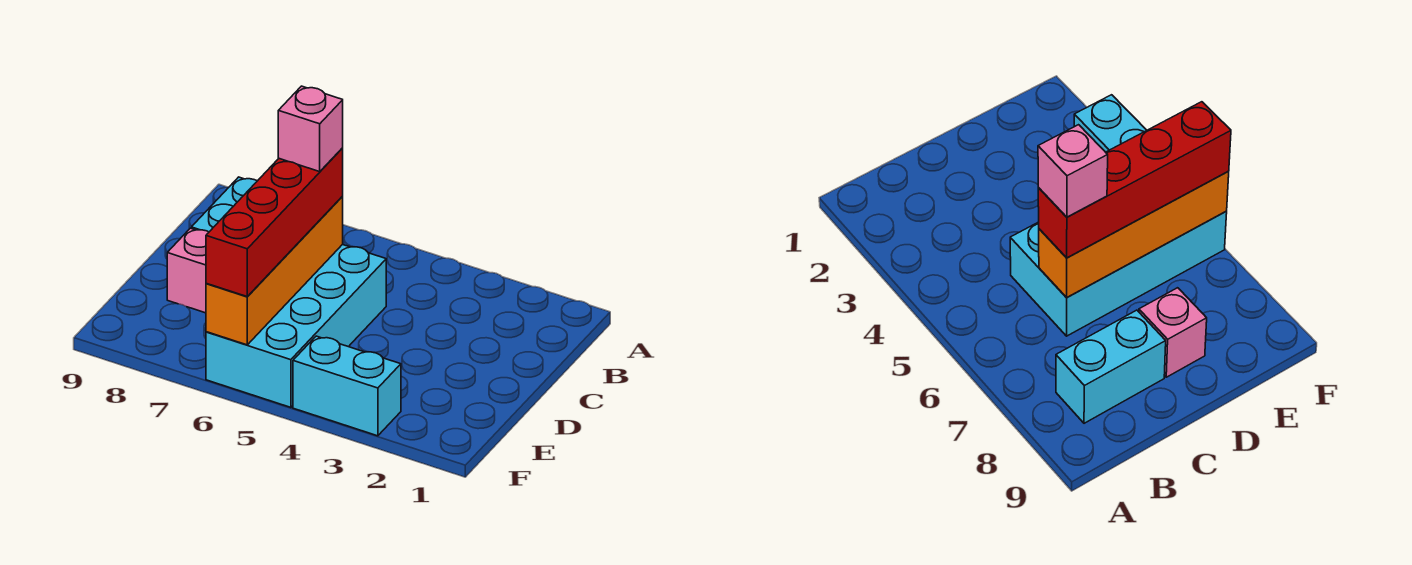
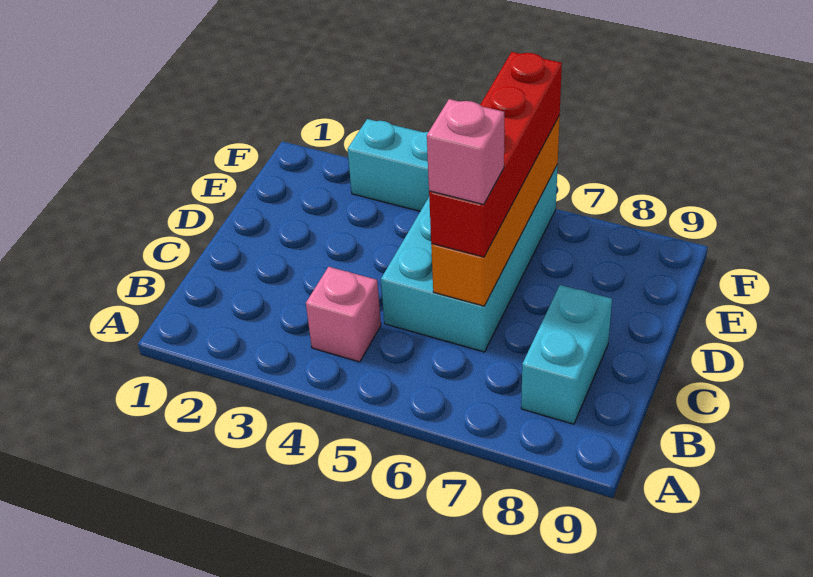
pink 1x1 brick [167,228,209,313] -> pink 1x1 brick moved to [306,267,381,362]

